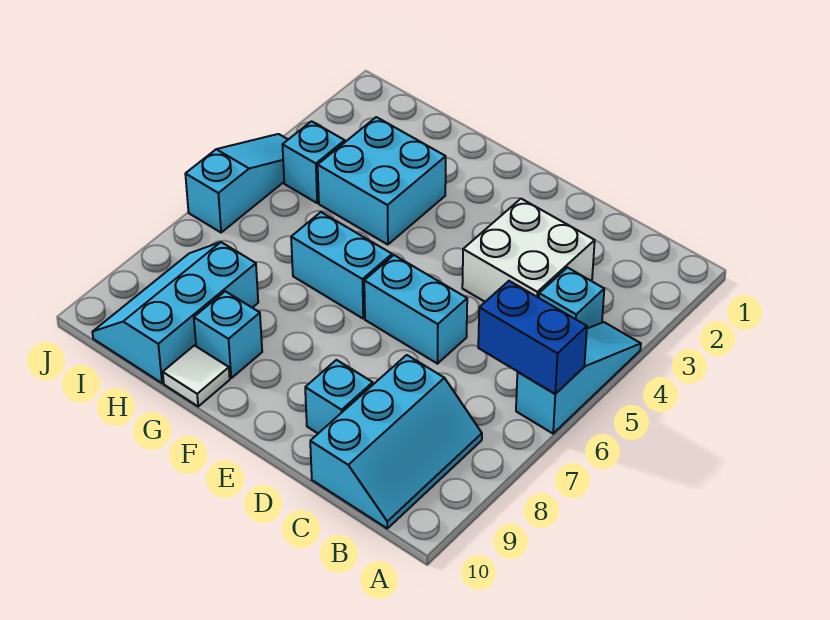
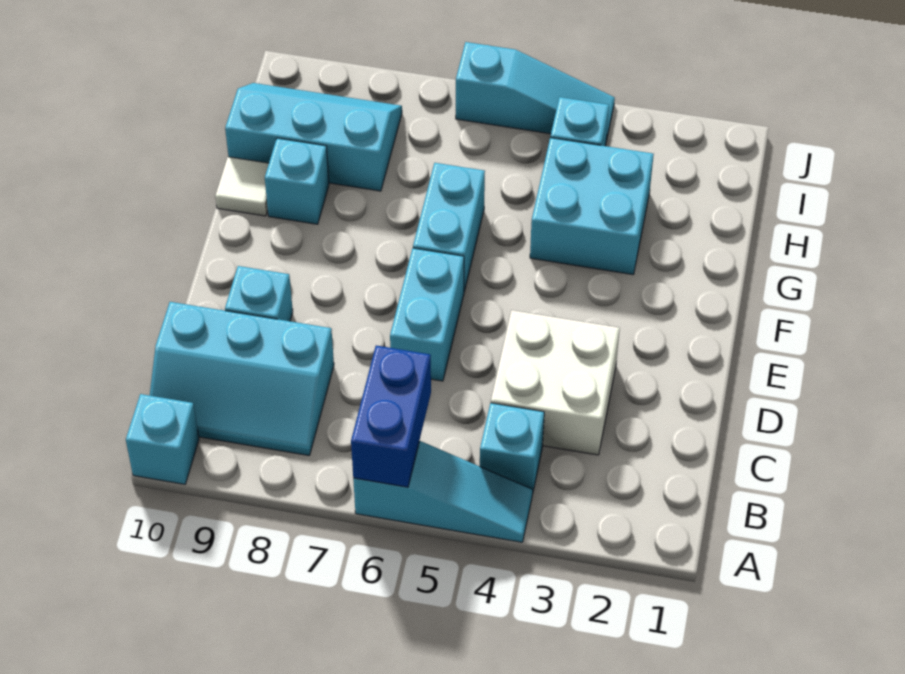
none -> cyan 1x1 brick [126,394,199,484]

